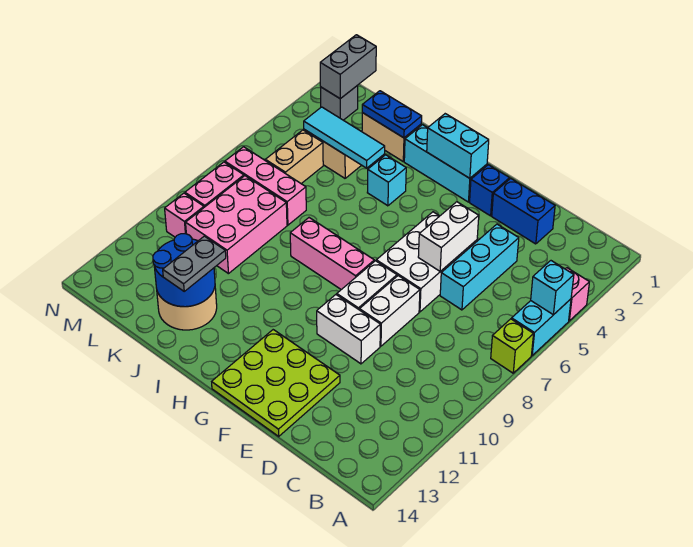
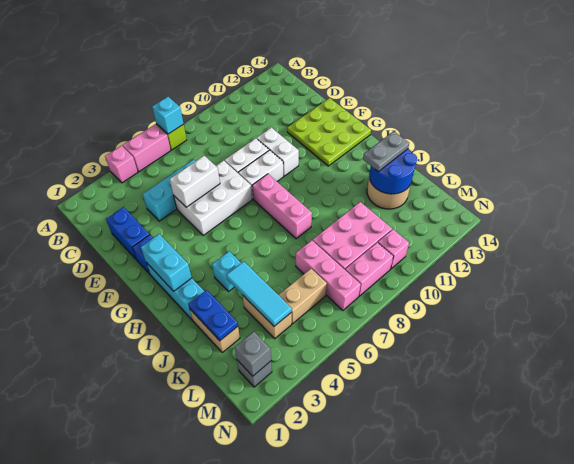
cyan 1x2 brick [512,299,571,355] -> pink 1x2 brick [123,124,171,172]
cyan 1x1 brick [531,261,574,315] -> cyan 1x1 brick moved to [152,97,184,134]
grey 1x2 brick [320,35,376,99] -> grey 1x1 brick [235,332,271,376]

